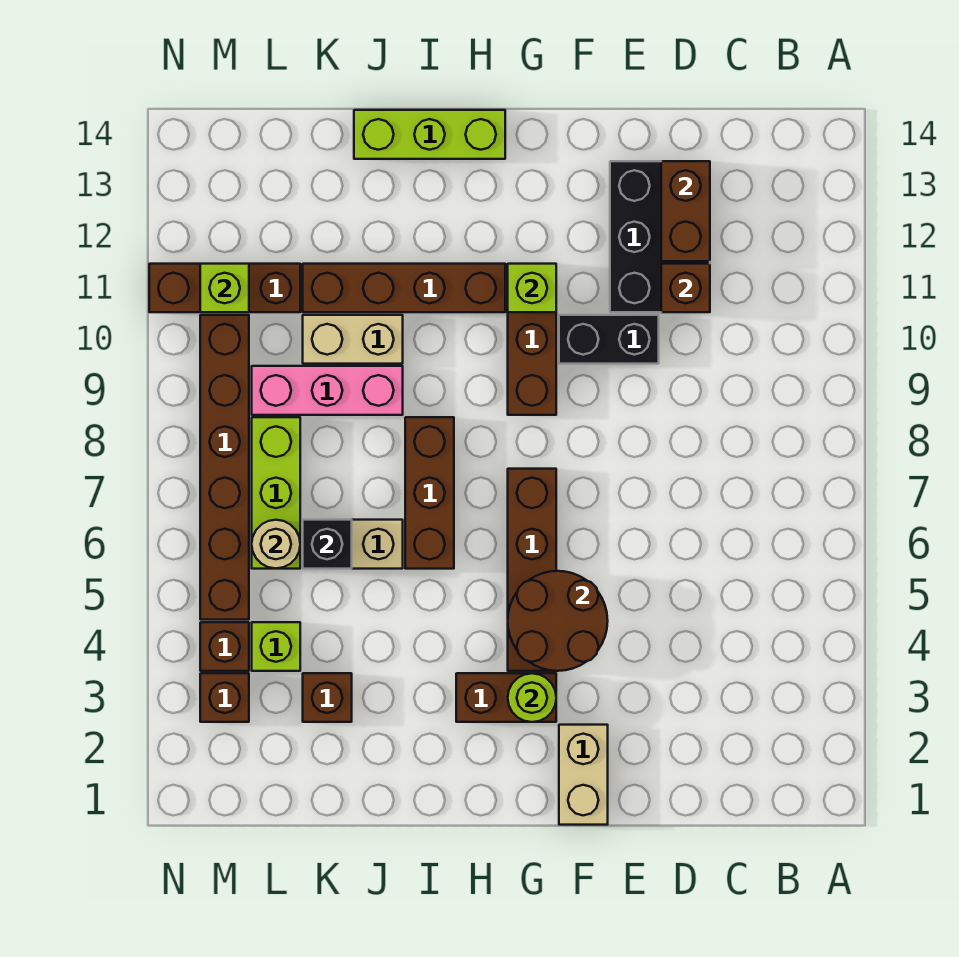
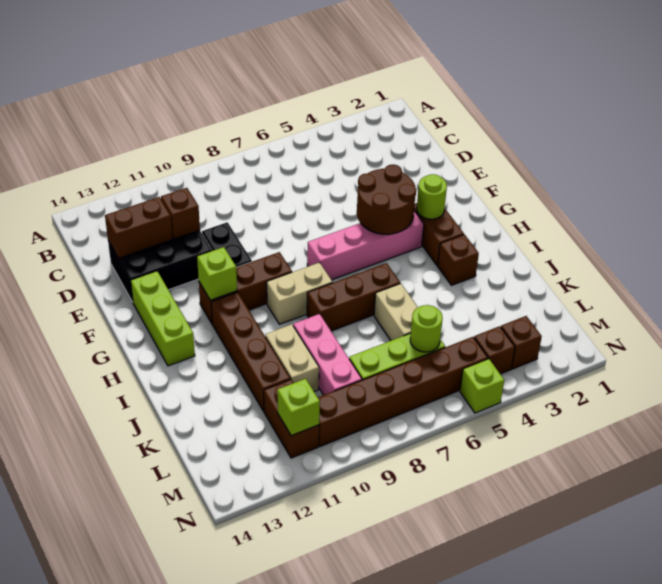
tan 1x2 brick [559,725,608,825] -> tan 1x2 brick moved to [267,262,333,324]
brown 1x4 brick [508,469,556,671] -> pink 1x4 brick [307,211,424,280]
lime 1x3 brick [354,110,505,159] -> lime 1x3 brick moved to [131,271,195,366]
brown 1x1 brick [303,673,352,722] -> brown 1x1 brick moved to [438,235,479,285]
black 1x1 brick [303,520,352,569] -> none
lime 1x1 brick [252,622,300,671] -> lime 1x1 brick moved to [460,359,504,413]
tan 1x1 round brick [252,520,300,569] -> lime 1x1 round brick [410,305,443,352]
brown 1x3 brick [149,264,300,312] -> brown 1x2 brick [264,379,319,458]

